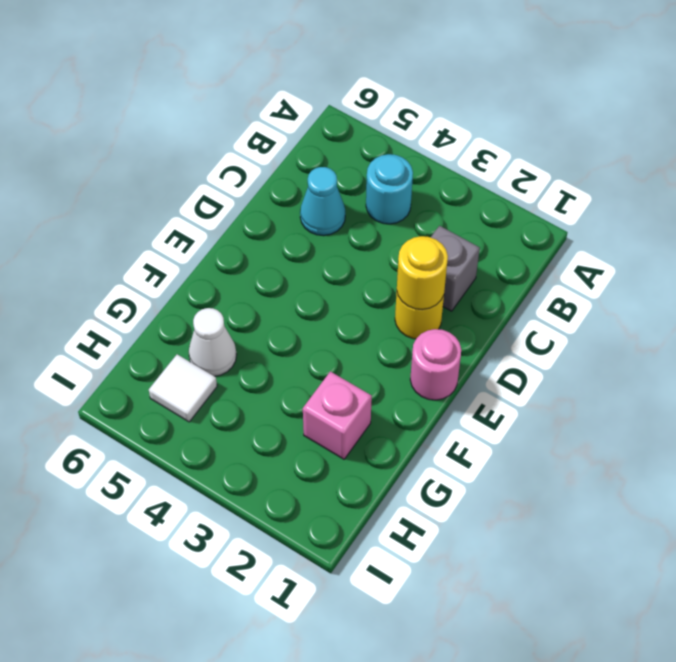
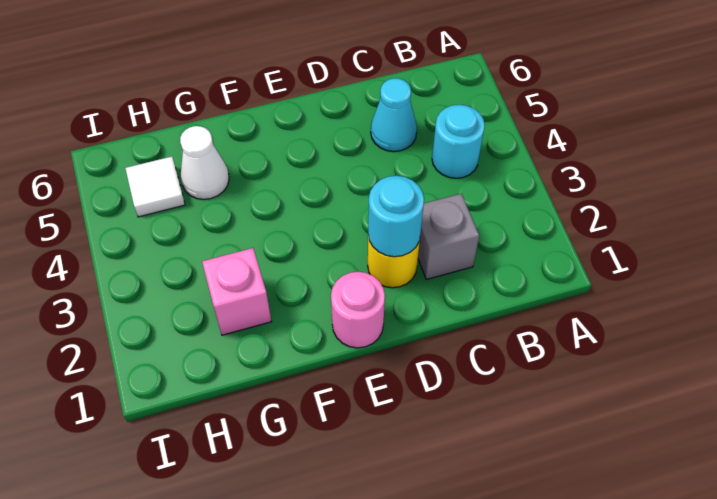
yellow 1x1 round brick [397,236,448,310] -> cyan 1x1 round brick [368,176,424,257]

